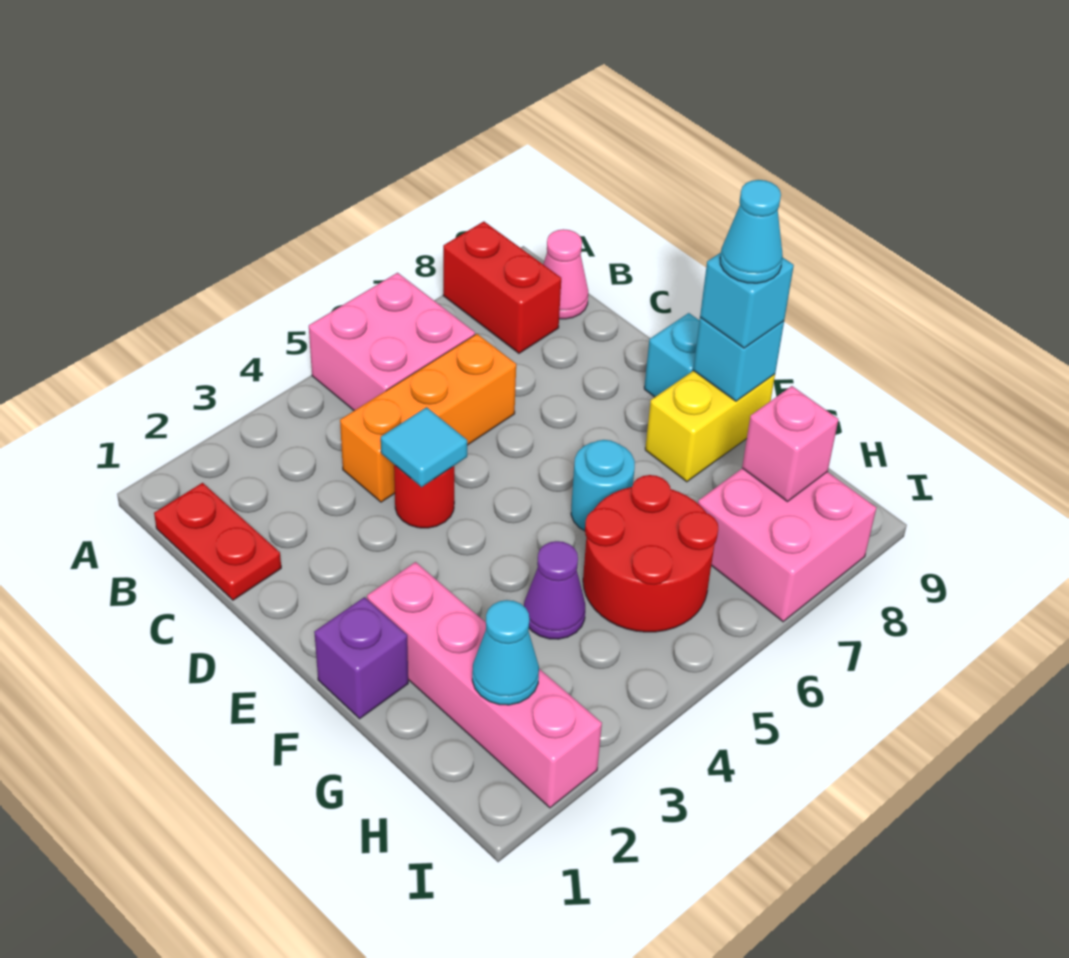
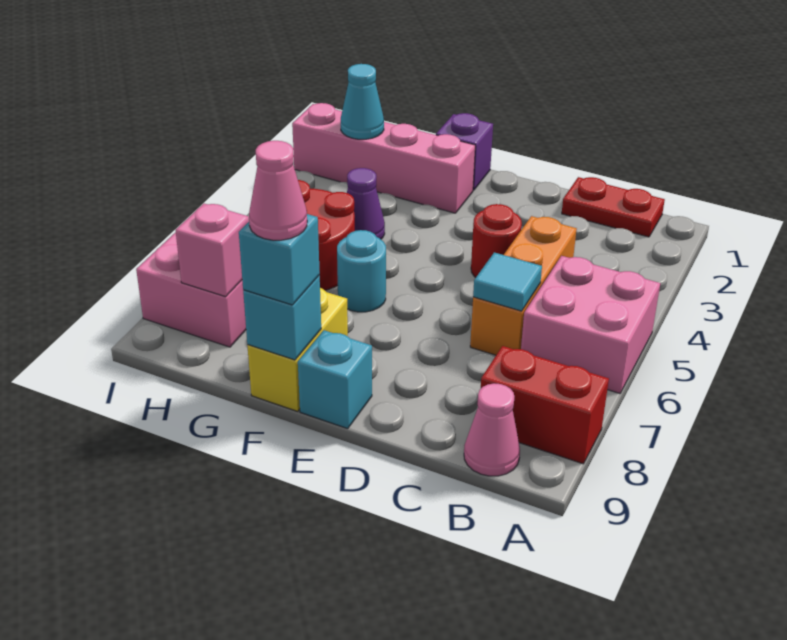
cyan 1x1 tile [381,407,467,487] -> cyan 1x1 tile moved to [473,253,542,311]
cyan 1x1 cone [720,180,783,283] -> pink 1x1 cone [249,141,307,240]

